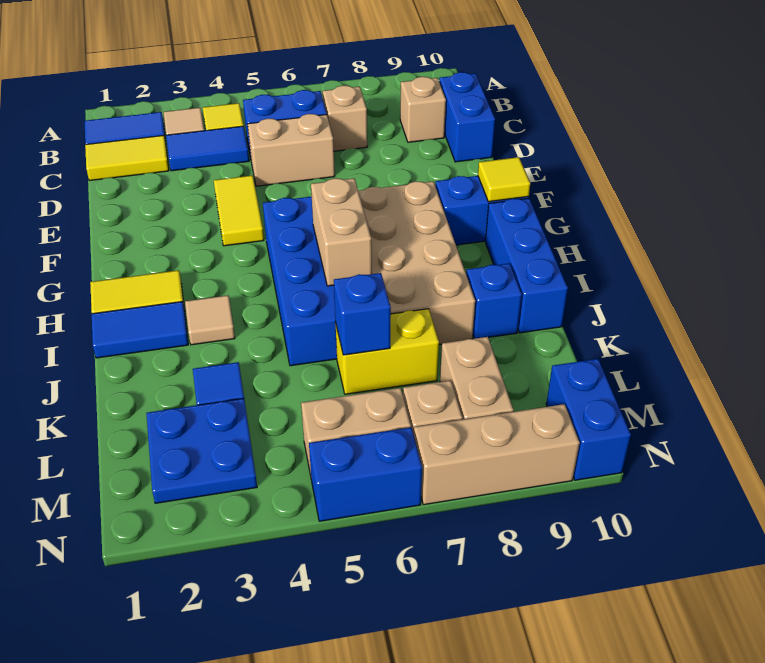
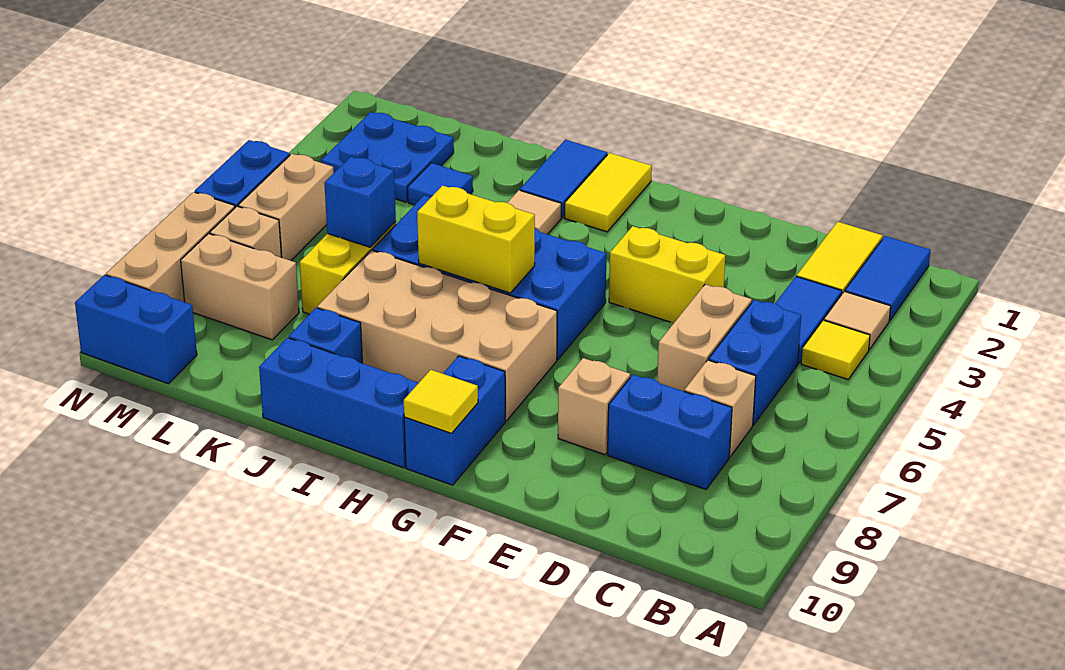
tan 1x1 brick [400,77,446,142] -> tan 1x1 brick moved to [558,358,630,455]
blue 1x2 brick [439,72,495,162] -> blue 1x2 brick moved to [608,375,732,489]
yellow 1x2 tile [214,175,264,246] -> yellow 1x2 brick [609,226,725,323]
tan 1x2 brick [311,178,372,286] -> yellow 1x2 brick [417,186,535,293]

